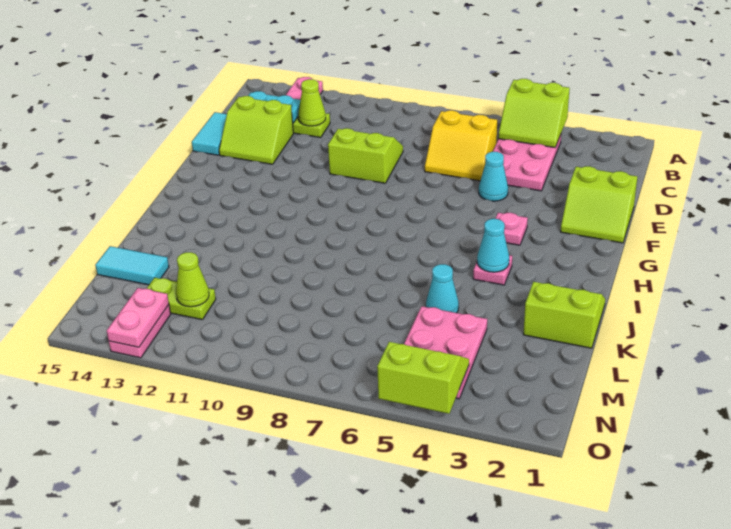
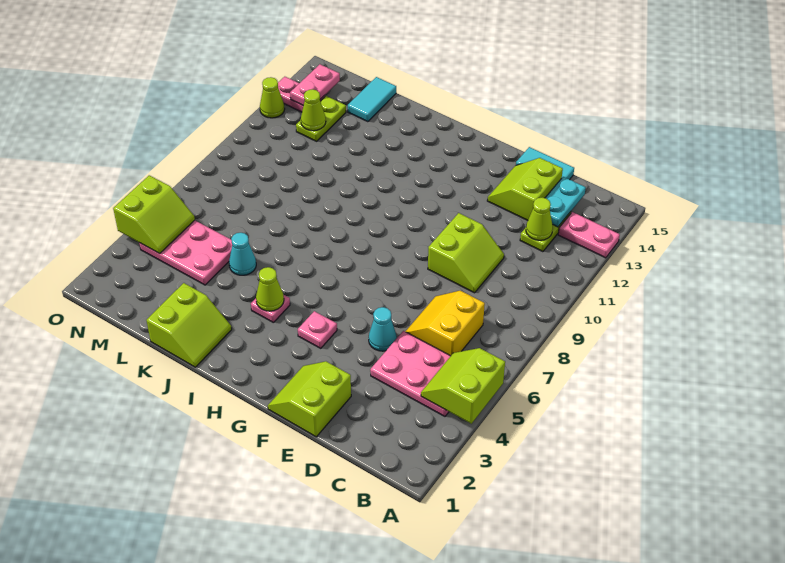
cyan 1x1 cone [477,219,509,272] -> lime 1x1 cone [256,267,284,311]
pink 1x2 plate [107,288,169,347] -> pink 1x2 plate turned to [290,64,340,105]
none -> lime 1x1 cone [260,77,285,118]

